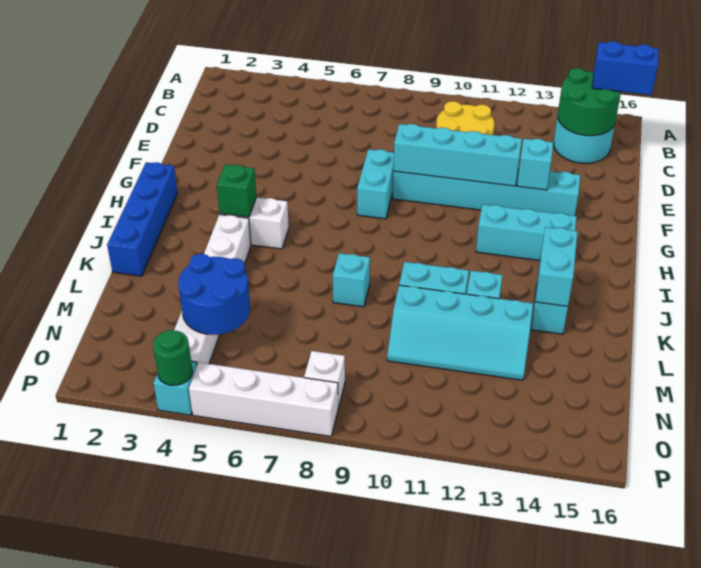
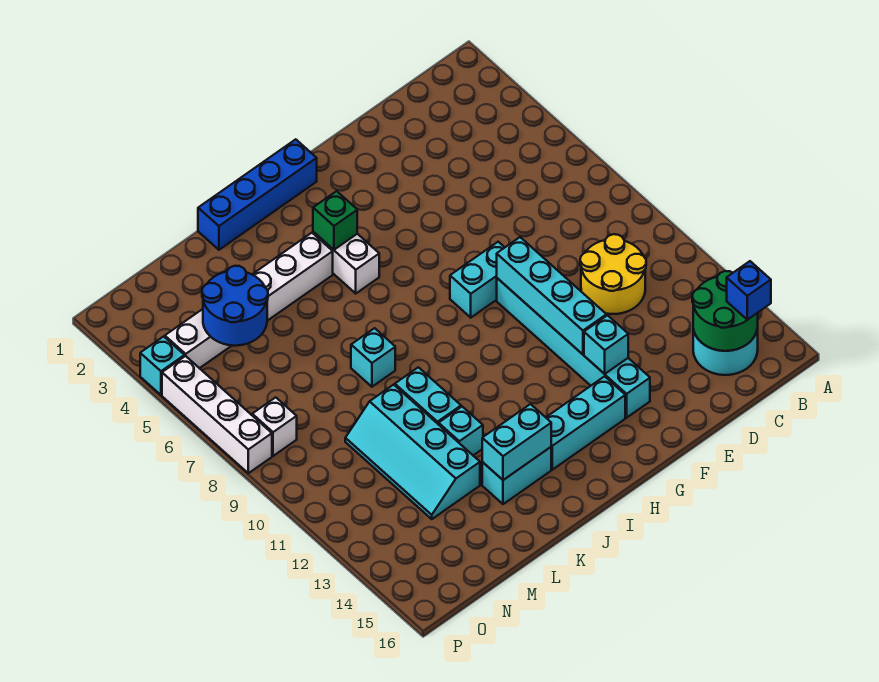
blue 1x2 brick [592,41,659,95] -> blue 1x1 brick [727,261,771,320]
cyan 1x3 brick [476,204,577,260] -> cyan 1x3 brick turned to [546,376,625,470]
green 1x1 round brick [153,330,192,385] -> none

